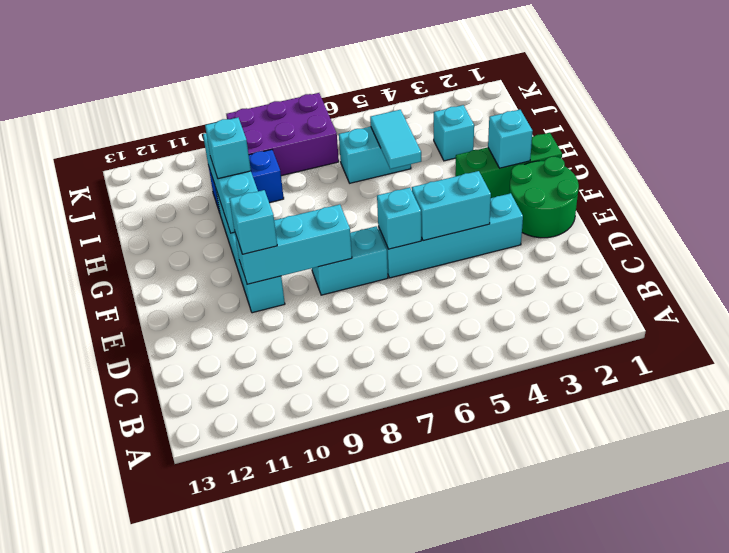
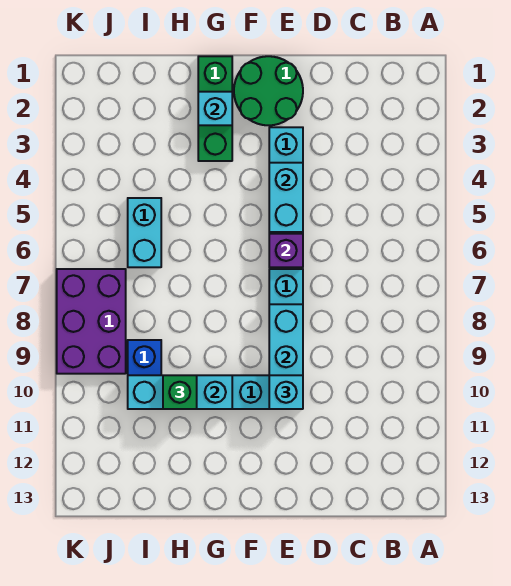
cyan 1x1 brick [377,188,421,249] -> purple 1x1 brick [269,234,303,267]
cyan 1x2 tile [370,110,421,169] -> none
cyan 1x1 brick [205,118,251,179] -> green 1x1 brick [163,375,197,409]
cyan 1x1 brick [434,105,474,161] -> none

